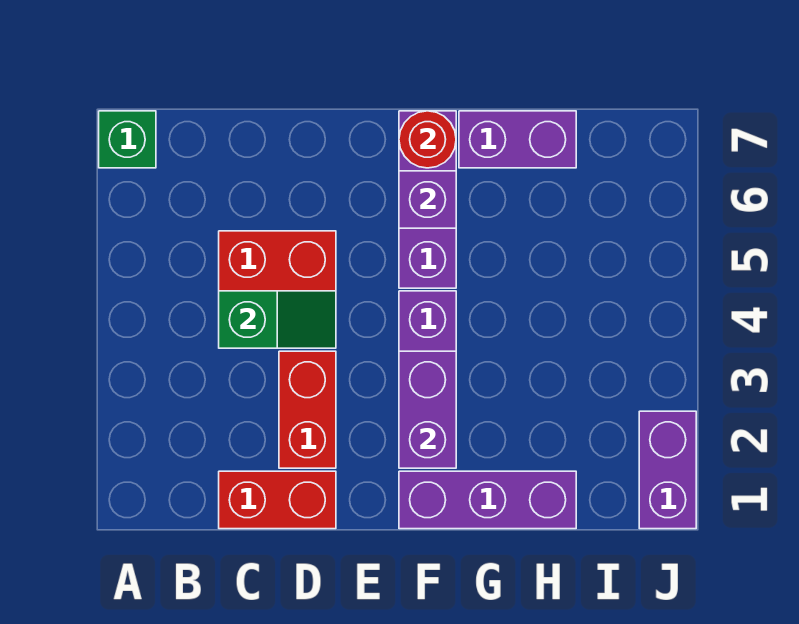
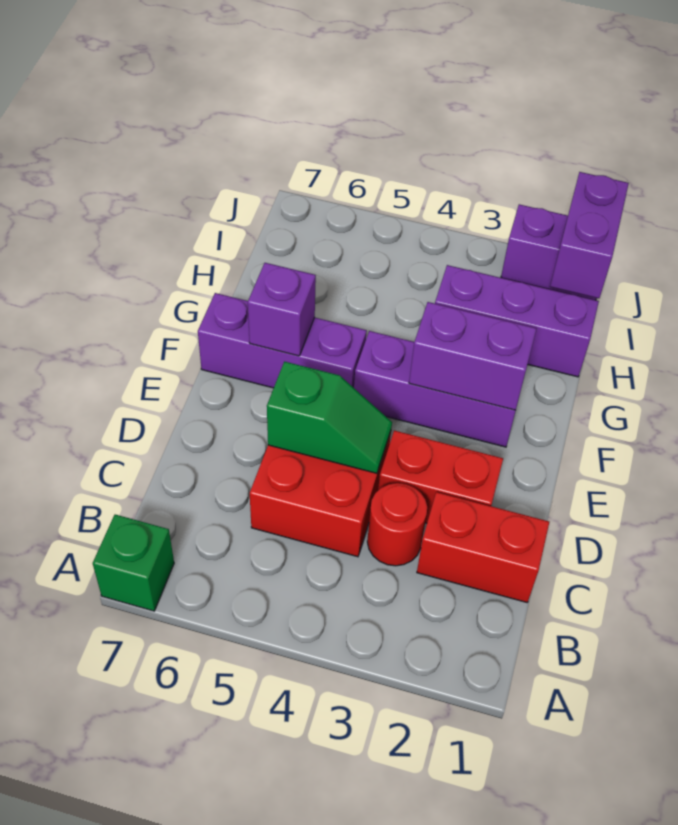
red 1x2 brick [219,471,336,529] -> red 1x2 brick turned to [417,492,549,602]
green 1x2 slope [219,291,336,348] -> green 1x2 slope turned to [267,362,392,473]
purple 1x3 brick [399,471,576,529] -> purple 1x3 brick turned to [435,265,599,377]
red 1x1 round brick [399,111,456,168] -> red 1x1 round brick moved to [367,483,427,566]
purple 1x2 brick [459,111,576,168] -> purple 1x2 brick moved to [550,172,629,298]

